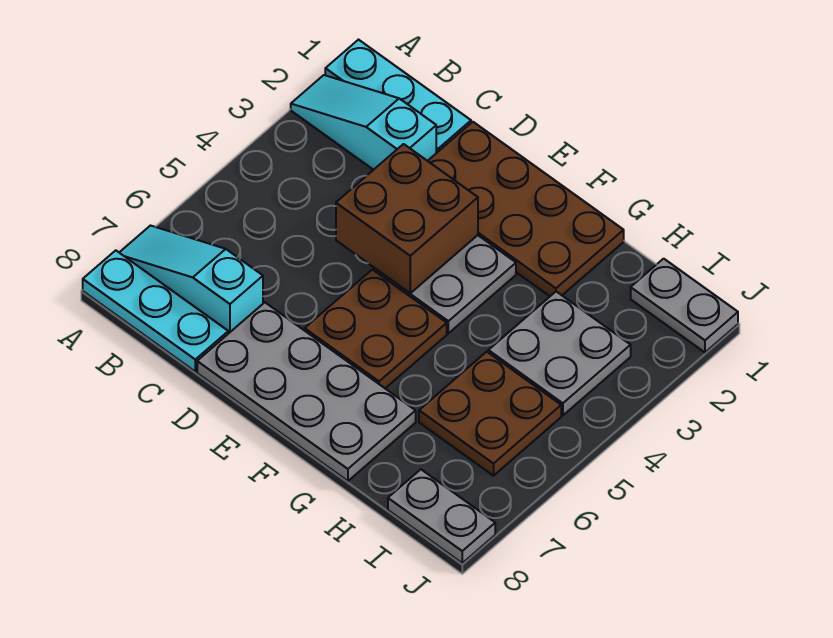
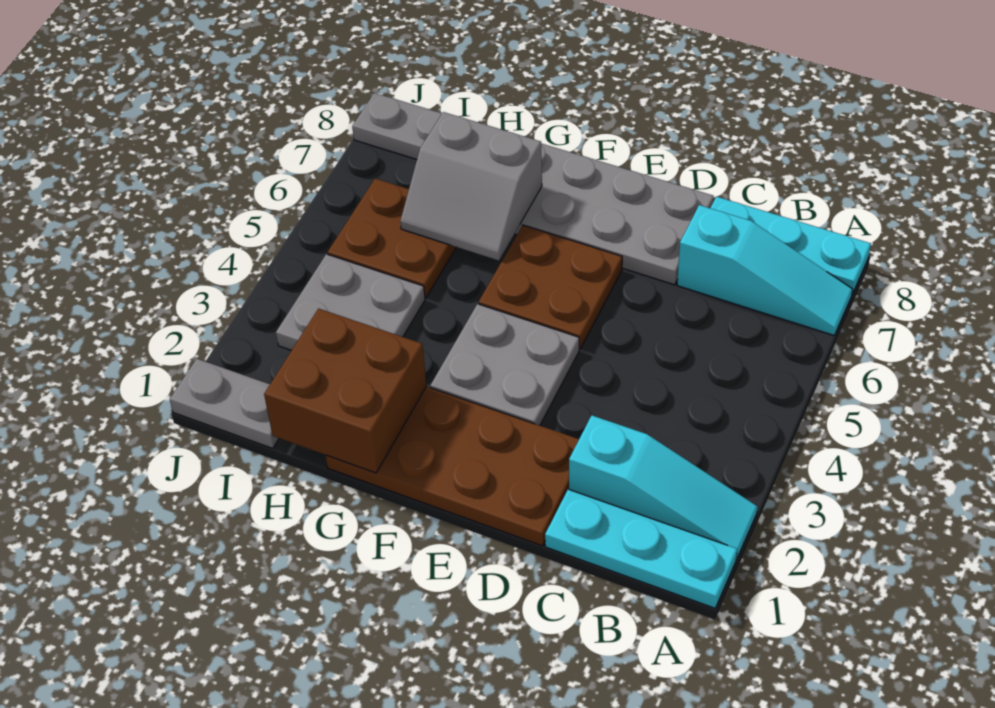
brown 2x2 brick [336,144,478,293] -> brown 2x2 brick moved to [264,309,426,473]
none -> grey 2x2 slope [400,112,542,261]

